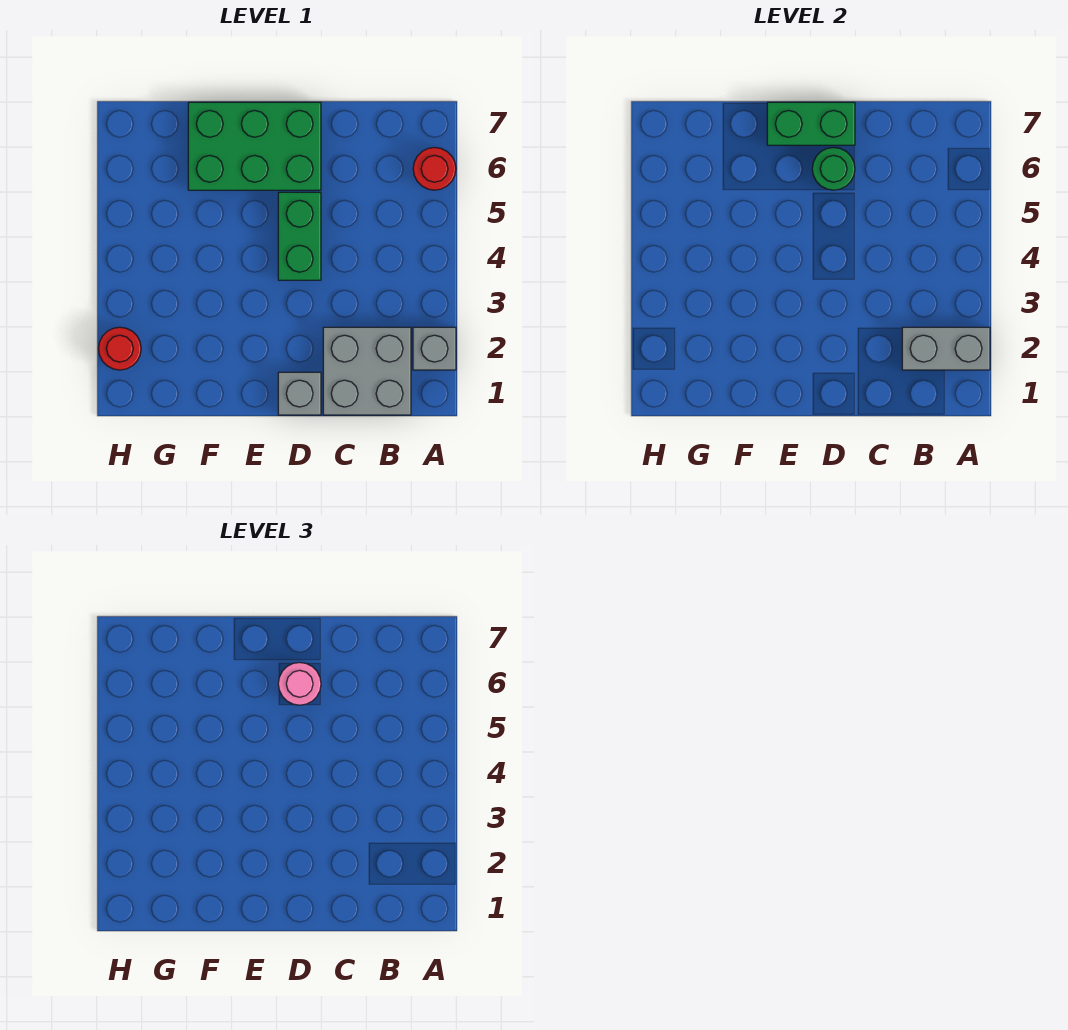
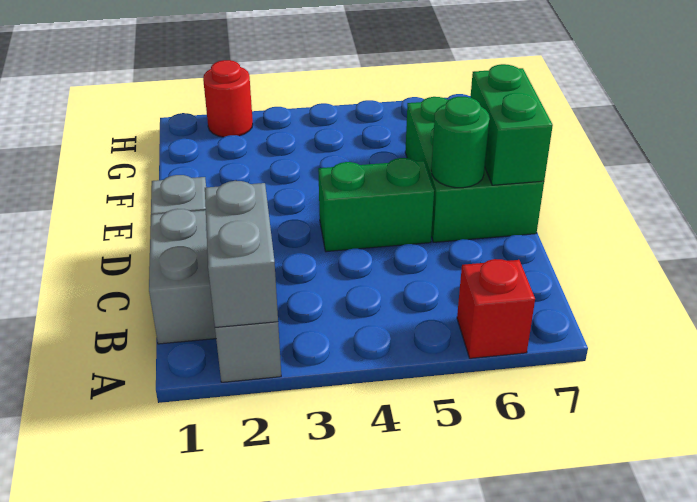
red 1x1 round brick [413,147,456,190] -> red 1x1 brick [457,259,535,358]
pink 1x1 round brick [278,662,321,705] -> none

